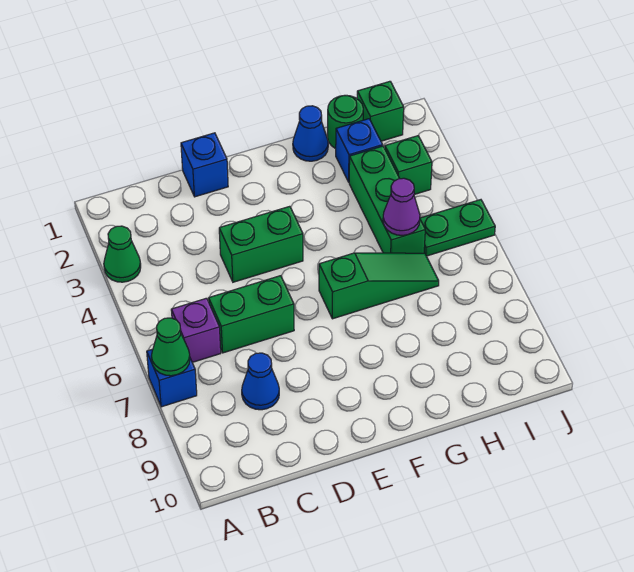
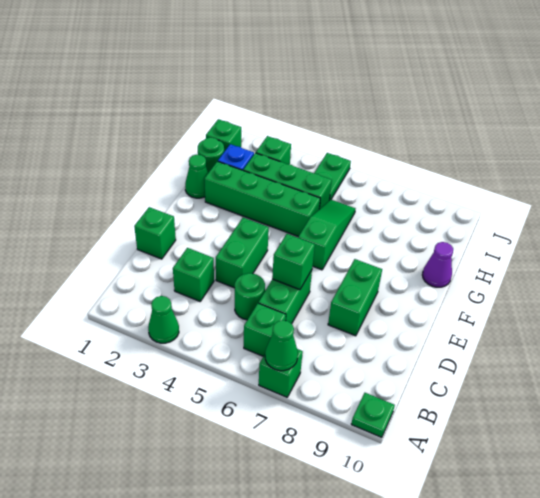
blue 1x1 brick [147,349,197,407] -> green 1x1 brick [259,349,303,397]
none -> green 1x1 plate [351,393,395,437]
purple 1x1 brick [171,298,221,362] -> green 1x1 brick [244,303,286,356]
none -> green 1x1 brick [173,248,214,301]
none -> green 1x1 round brick [235,273,265,320]
blue 1x1 cone [242,353,279,410] -> none
blue 1x1 brick [181,133,228,197] -> green 1x1 brick [134,207,176,259]
none -> green 1x1 brick [272,234,315,290]
none -> green 1x2 brick [328,259,382,336]
blue 1x1 cone [293,106,328,161] -> green 1x1 cone [185,155,208,198]
none -> green 1x4 brick [204,161,320,236]
purple 1x1 cone [383,178,420,235] -> purple 1x1 cone moved to [422,242,453,287]

